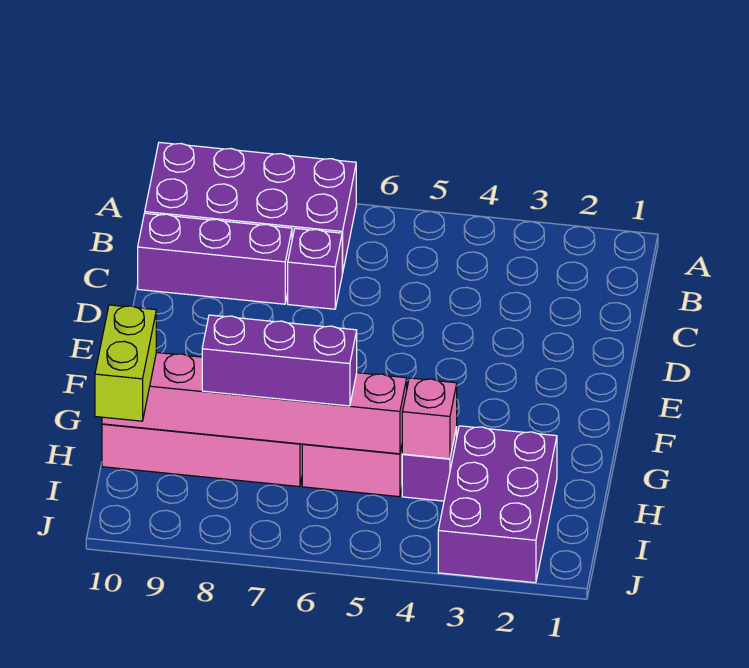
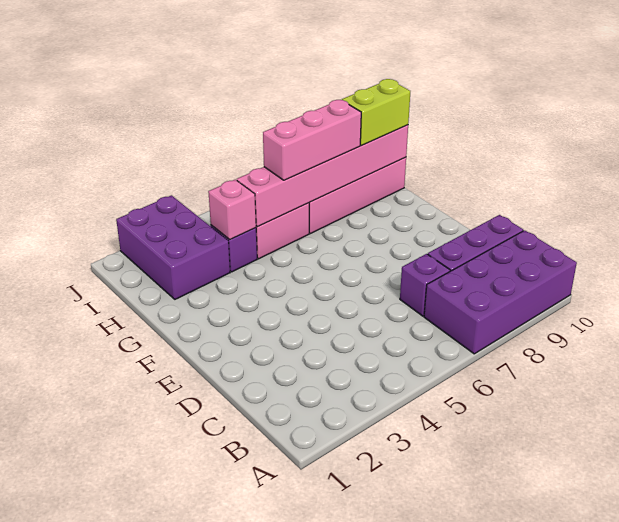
purple 1x3 brick [202,315,357,406] -> pink 1x3 brick [263,100,361,180]
lime 1x2 brick [95,305,156,421] -> lime 1x2 brick turned to [342,79,410,145]

